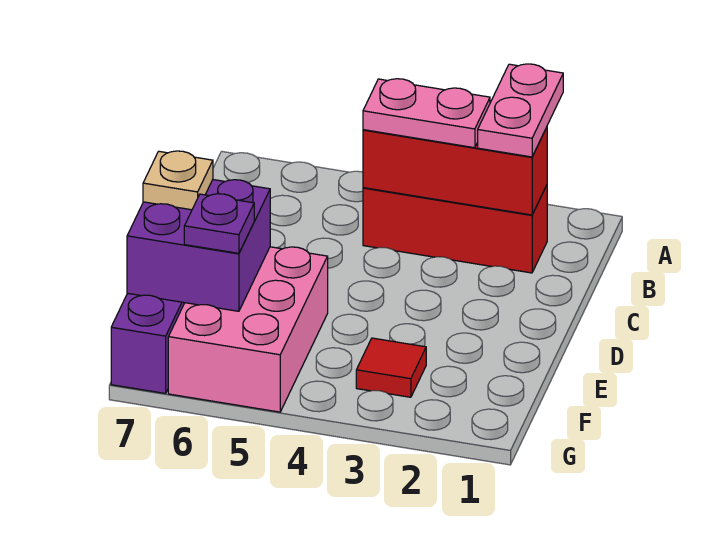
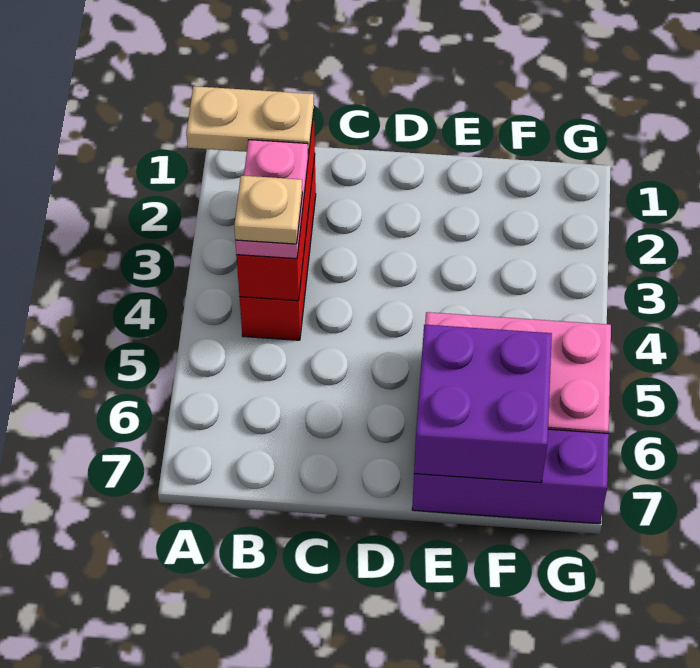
pink 1x2 plate [478,64,563,157] -> tan 1x2 plate [186,86,314,155]
tan 1x1 plate [143,151,213,210] -> tan 1x1 plate moved to [234,176,302,244]
red 1x1 tile [356,338,426,397] -> none
purple 1x1 plate [184,194,254,253] -> none

